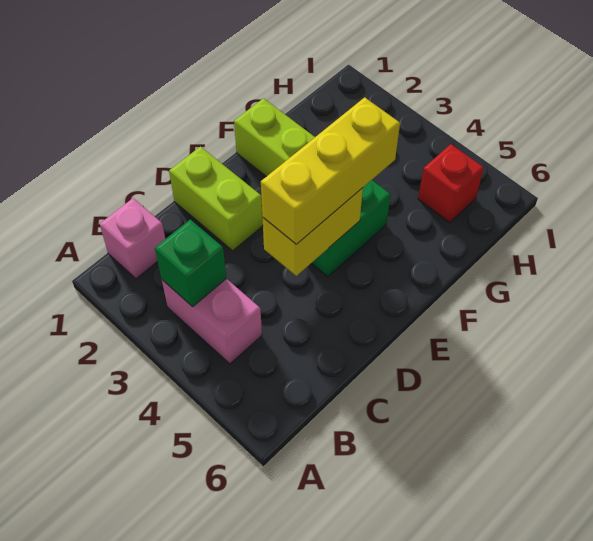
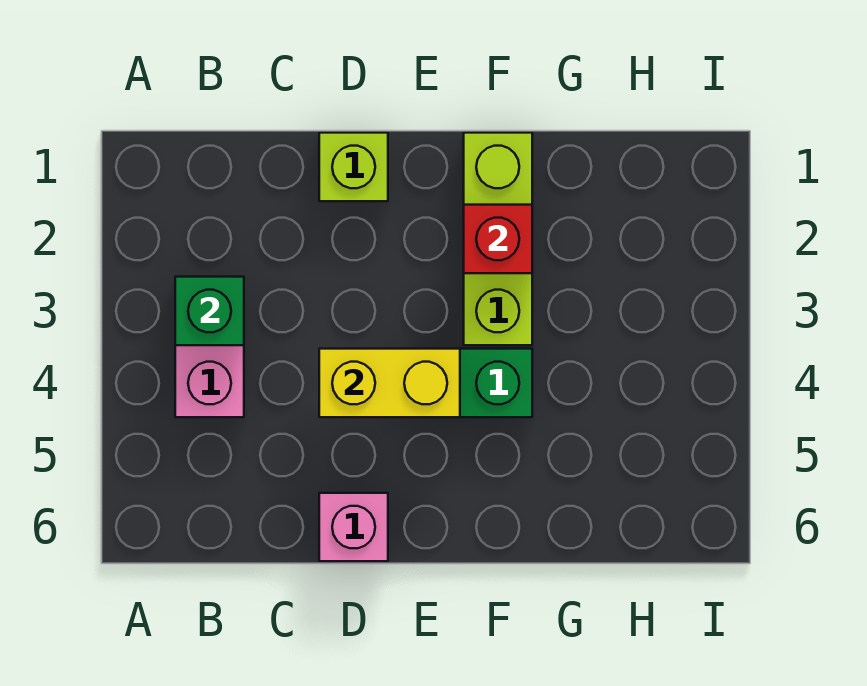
pink 1x1 brick [100,198,165,279] -> pink 1x1 brick moved to [319,493,388,561]
lime 1x2 brick [169,147,263,251] -> lime 1x1 brick [319,133,388,201]
yellow 1x3 brick [261,97,400,244] -> none
red 1x1 brick [418,144,484,223] -> red 1x1 brick moved to [464,205,532,273]

